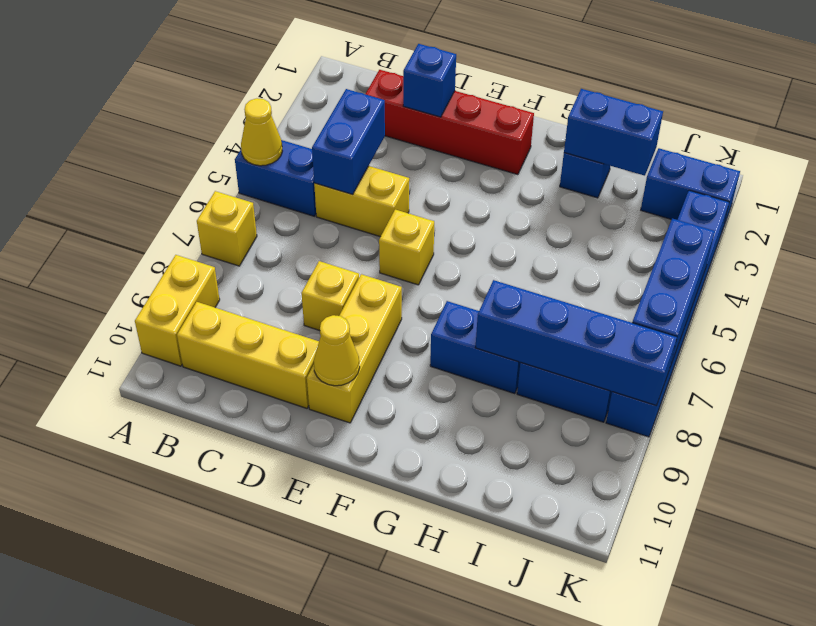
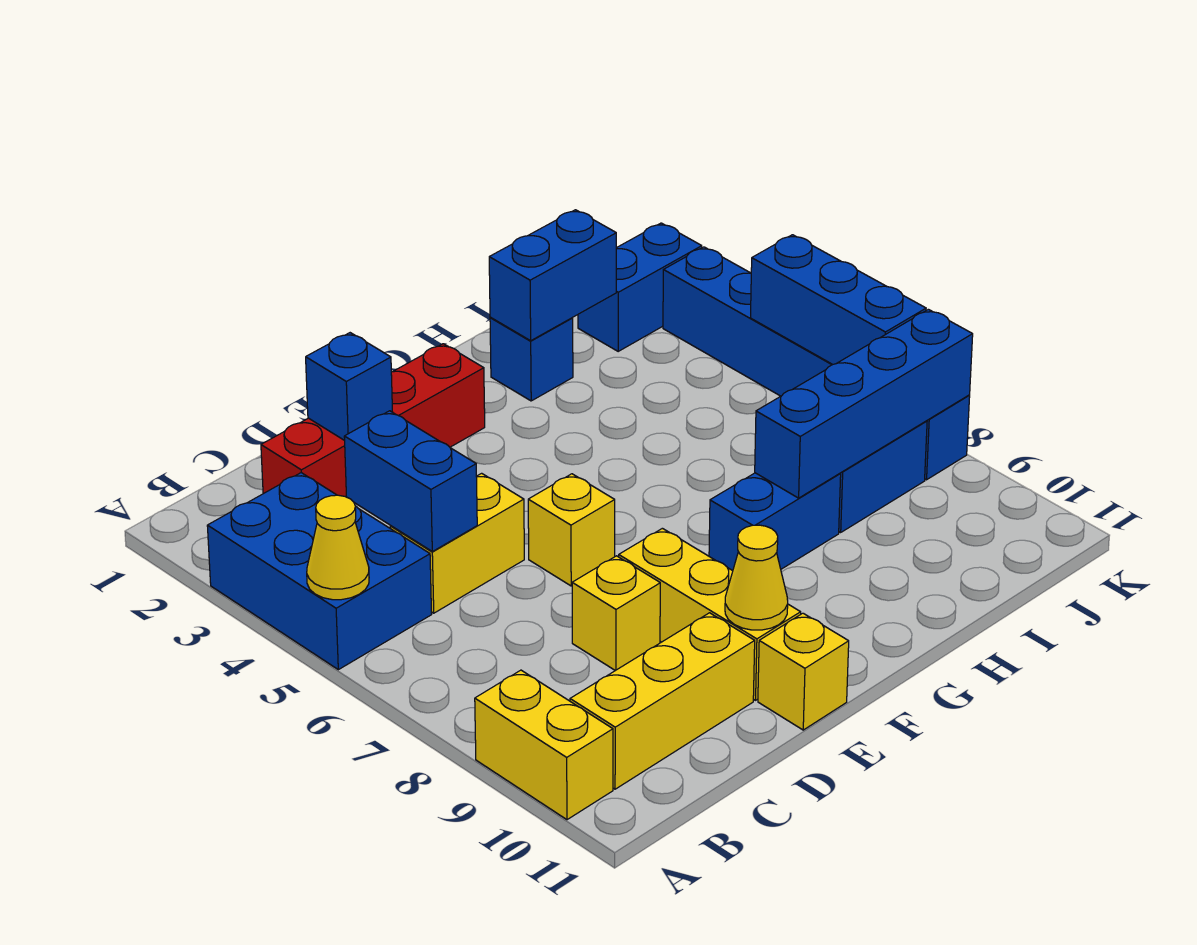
blue 1x2 brick [235,140,316,216] -> blue 2x3 brick [207,473,432,670]
yellow 1x1 brick [197,191,257,266] -> yellow 1x1 brick moved to [758,613,849,730]

